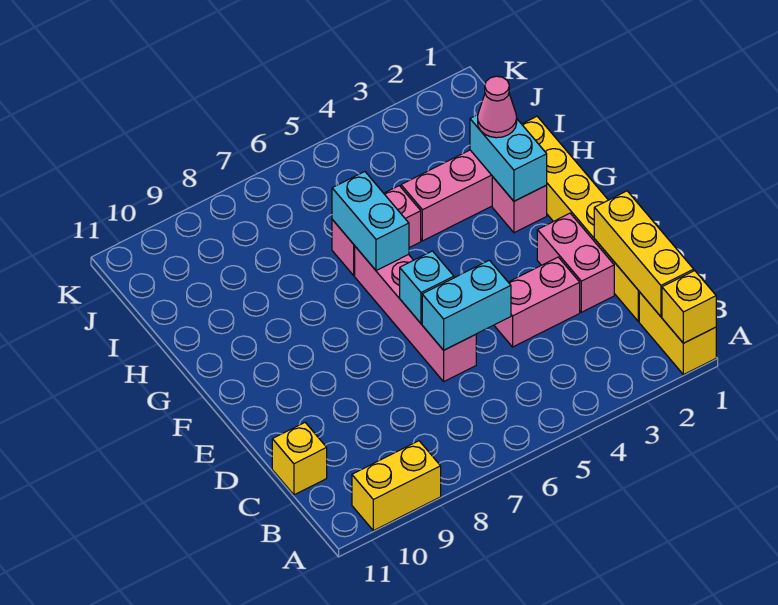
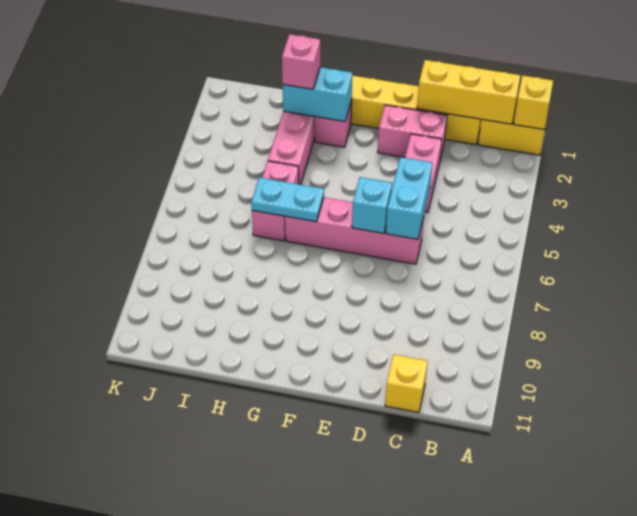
yellow 1x2 brick [352,441,441,531] -> none
cyan 1x2 brick [332,172,409,271] -> cyan 1x2 plate [251,177,324,222]
pink 1x1 cone [478,76,517,138] -> pink 1x1 brick [282,34,320,89]

